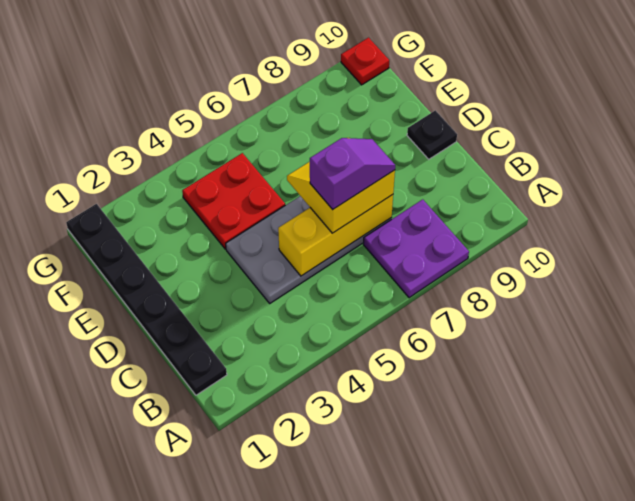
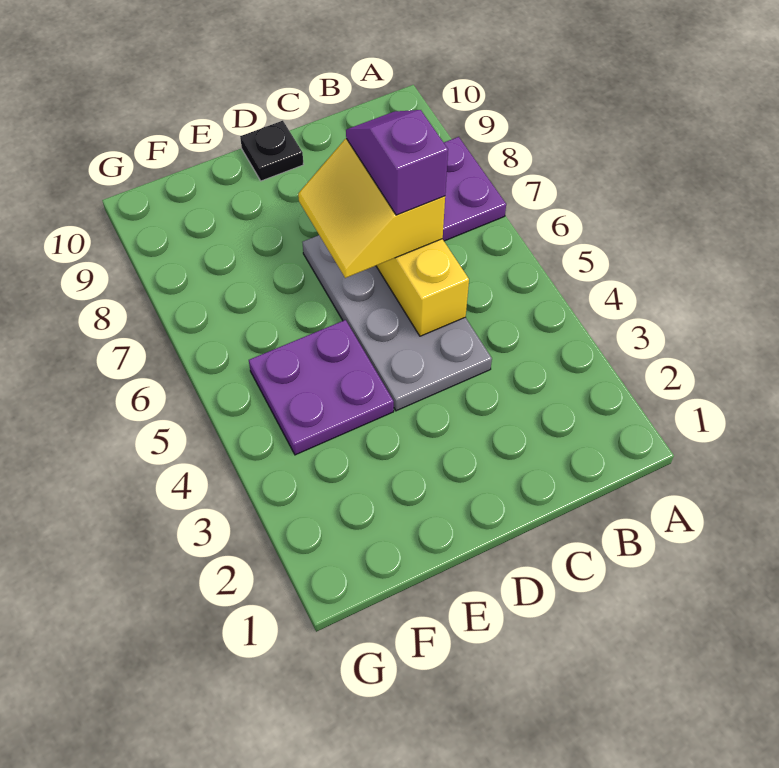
black 1x6 plate [66,204,227,395] -> none
red 2x2 plate [182,153,285,249] -> purple 2x2 plate [249,320,394,455]
red 1x1 plate [341,38,389,85] -> none

